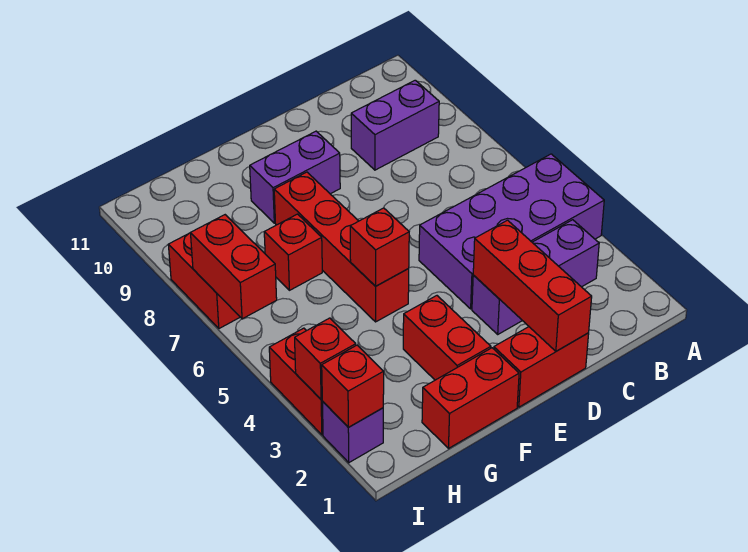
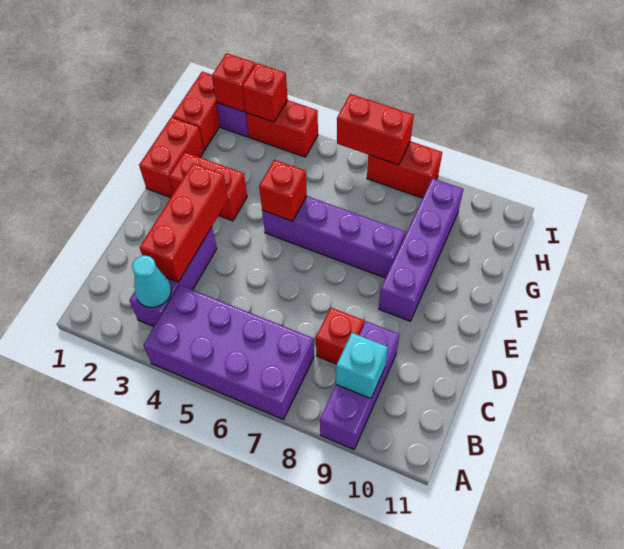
purple 2x4 brick [419,154,604,309] -> purple 2x4 brick turned to [144,285,314,419]
none -> cyan 1x1 cone [132,255,171,307]
purple 1x2 brick [351,80,439,170] -> purple 1x3 brick [320,321,400,449]
none -> cyan 1x1 brick [336,333,388,399]
red 1x2 brick [494,327,589,407] -> red 1x2 brick moved to [172,72,220,150]
red 1x3 brick [473,220,592,351] -> red 1x3 brick turned to [140,163,228,282]
purple 1x2 brick [250,131,340,223] -> purple 1x4 brick [379,178,463,321]
red 1x4 brick [274,172,409,322] -> purple 1x4 brick [262,196,405,278]
red 1x1 brick [264,214,322,290] -> red 1x1 brick moved to [316,308,364,364]

